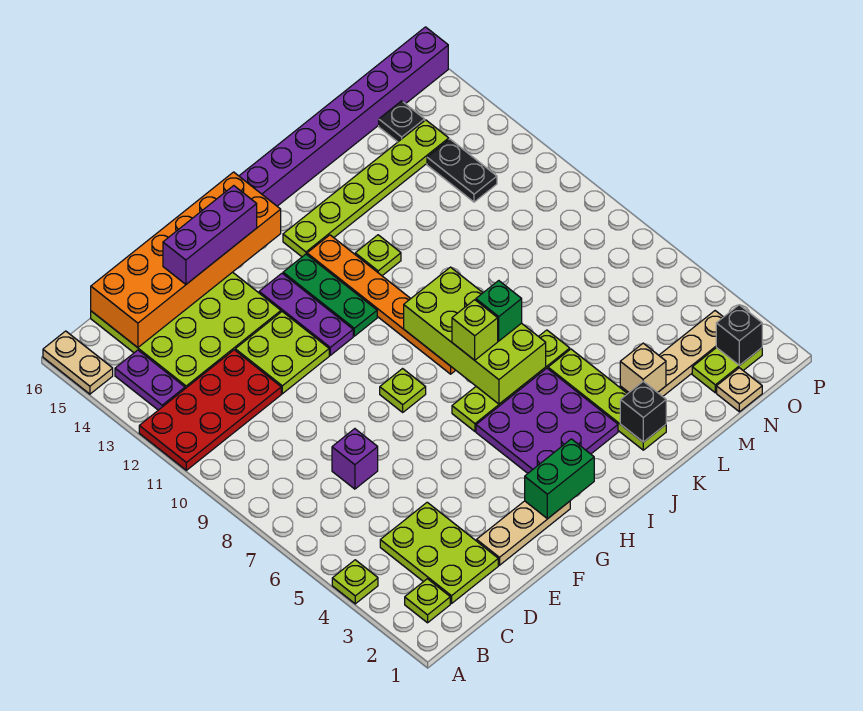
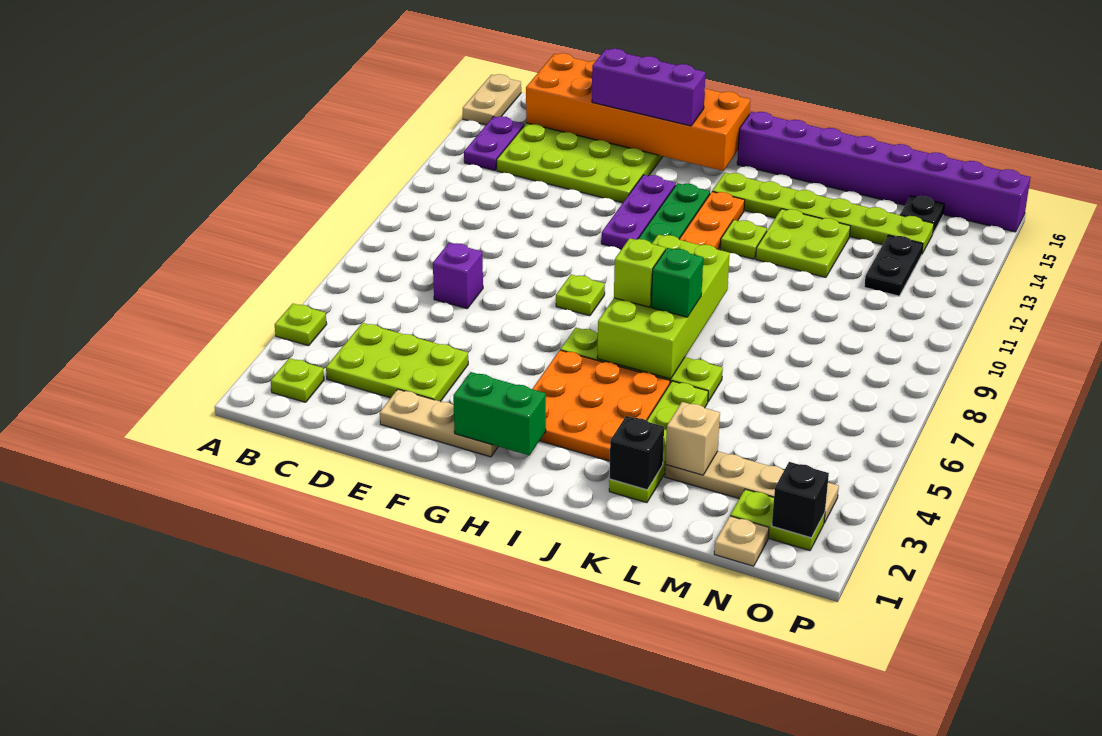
red 2x4 plate [139,350,281,470] -> none
lime 2x3 plate [380,502,498,604] -> lime 2x3 plate turned to [326,323,468,402]
lime 2x2 plate [235,312,329,394] -> lime 2x2 plate moved to [756,209,850,277]
purple 3x3 plate [476,368,618,473] -> orange 3x3 plate [533,350,670,461]

